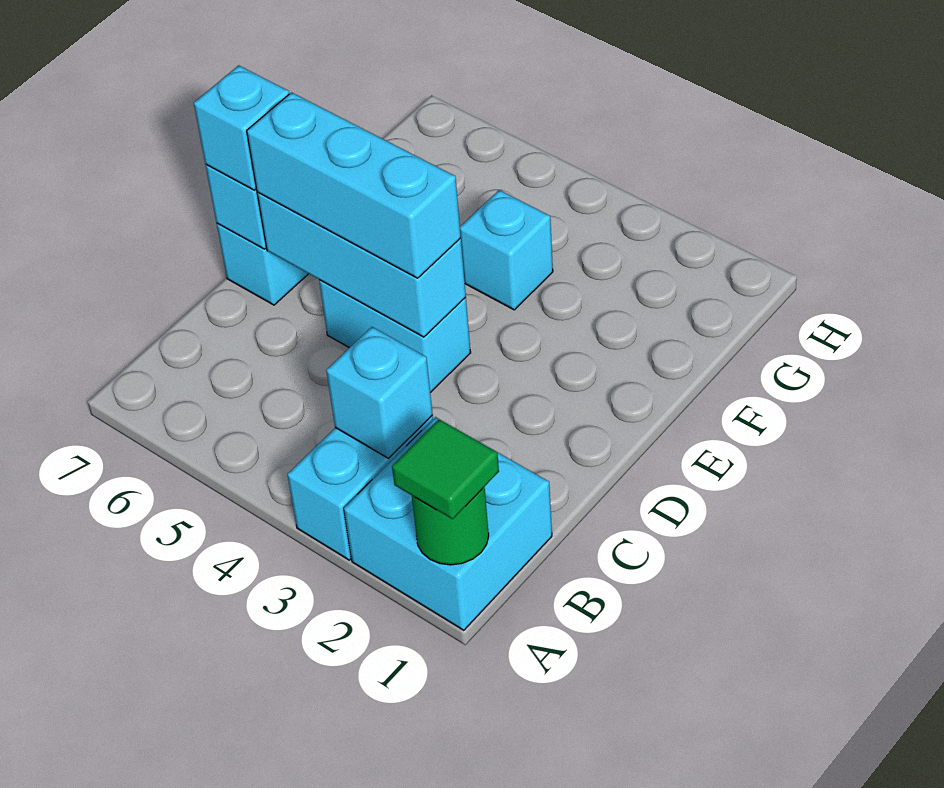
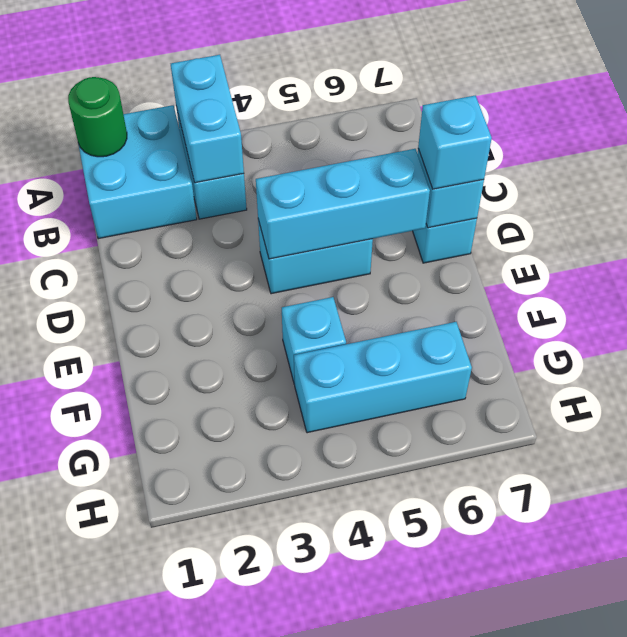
green 1x1 tile [392,419,499,519] -> none
cyan 1x1 brick [326,327,433,458] -> cyan 1x2 brick [171,55,244,183]
cyan 1x3 brick [247,93,461,278] -> cyan 1x3 brick moved to [294,322,472,433]

